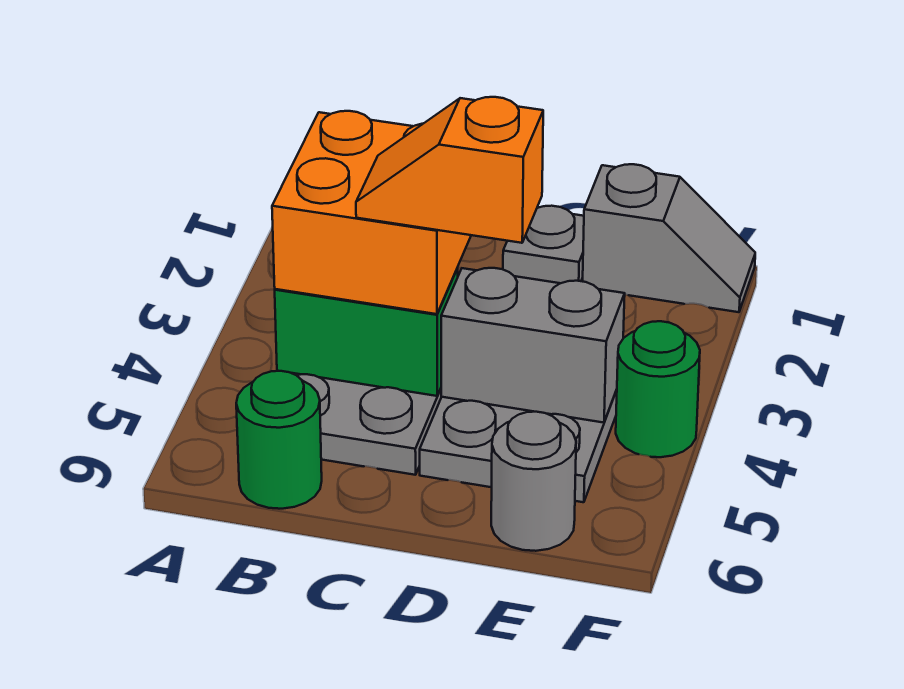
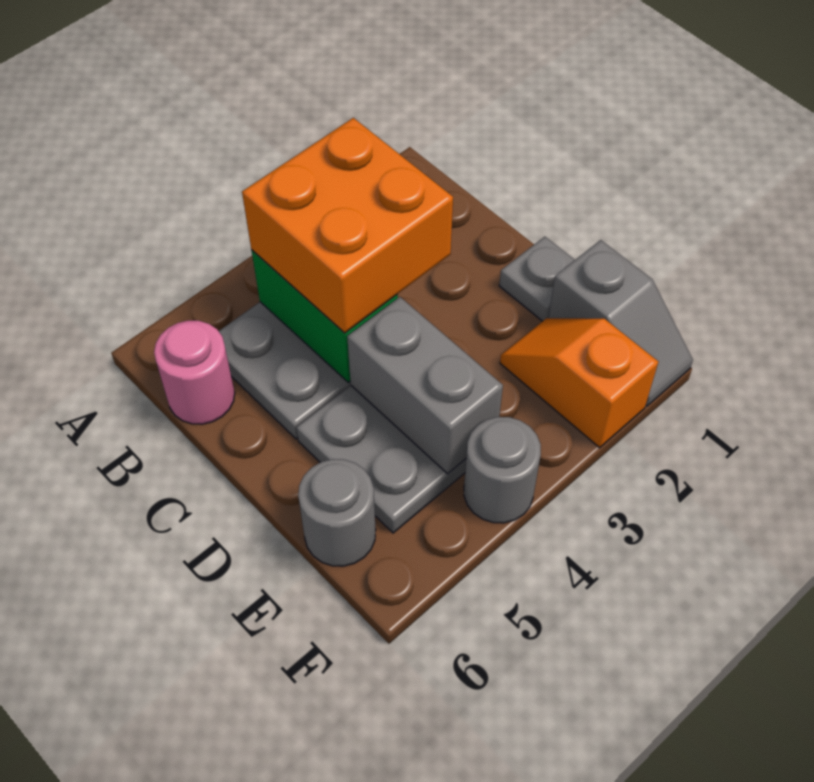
green 1x1 round brick [236,371,322,509] -> pink 1x1 round brick [154,321,235,424]
orange 1x2 slope [356,97,543,243] -> orange 1x2 slope moved to [500,318,658,448]
green 1x1 round brick [616,321,700,457] -> grey 1x1 round brick [464,417,541,523]

